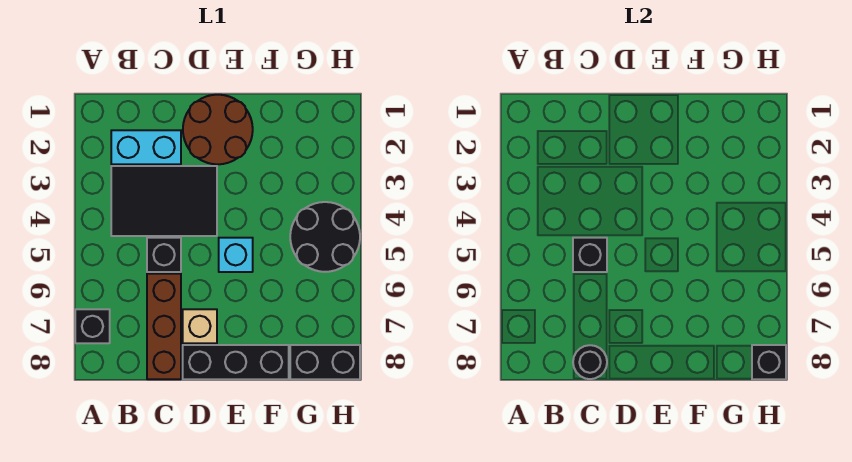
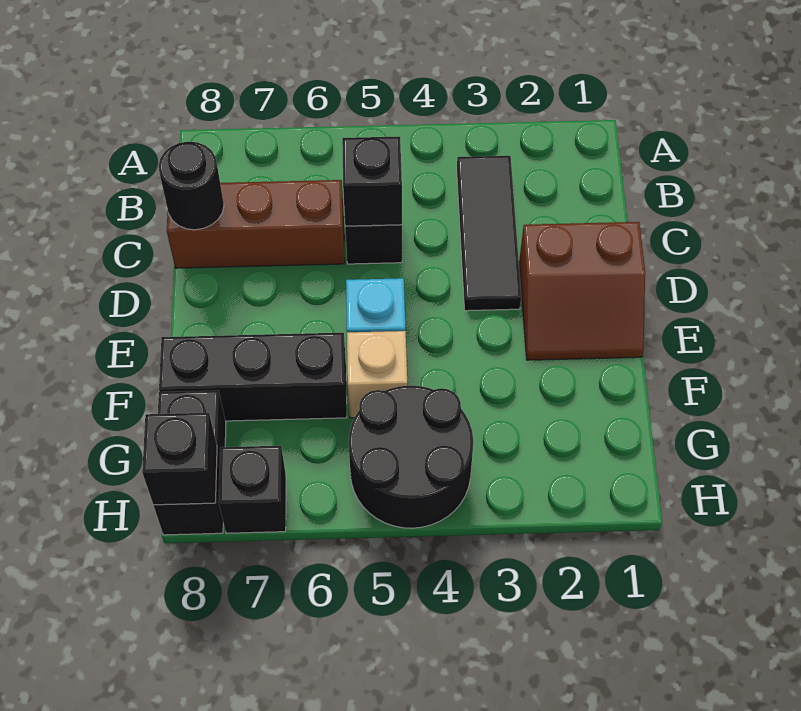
black 1x1 brick [75,309,110,343] -> black 1x1 brick moved to [219,446,286,533]
cyan 1x2 brick [111,130,181,164] -> none
black 2x3 tile [111,166,217,236] -> black 1x3 tile [457,156,521,311]
brown 2x2 round brick [183,95,253,164] -> brown 2x2 slope [519,222,645,360]
tan 1x1 brick [183,309,217,343] -> tan 1x1 brick moved to [347,331,407,418]
black 1x3 brick [183,345,289,379] -> black 1x3 brick turned to [159,333,347,421]

